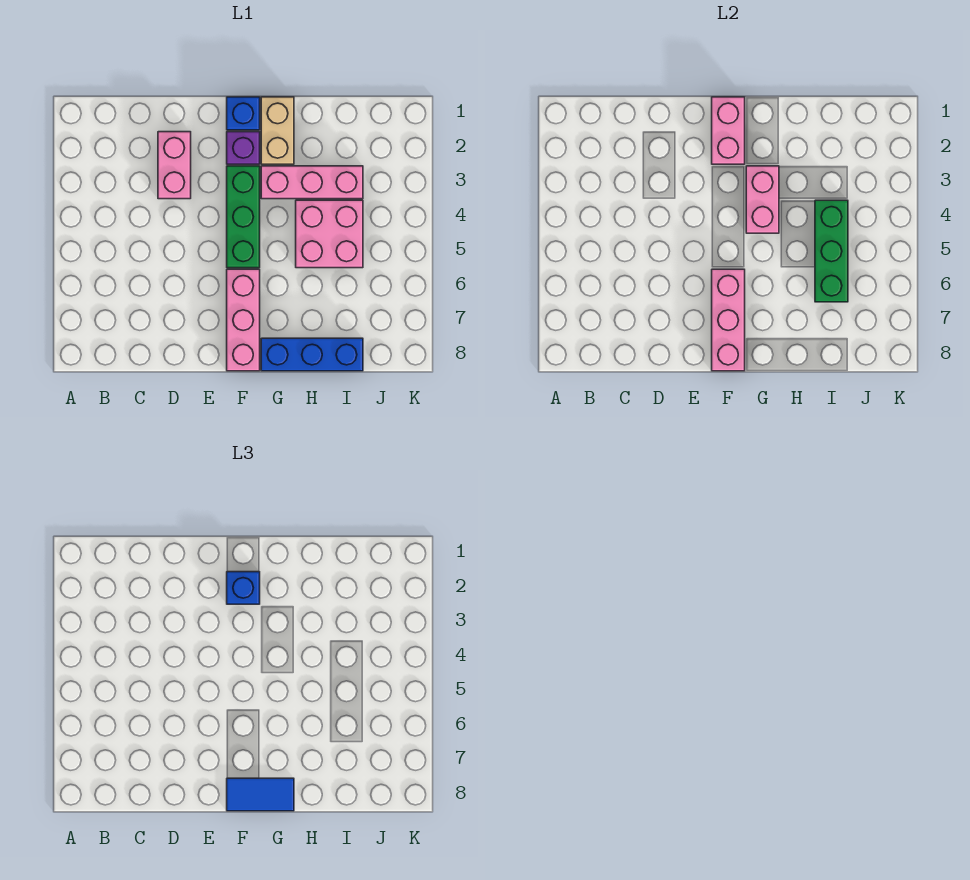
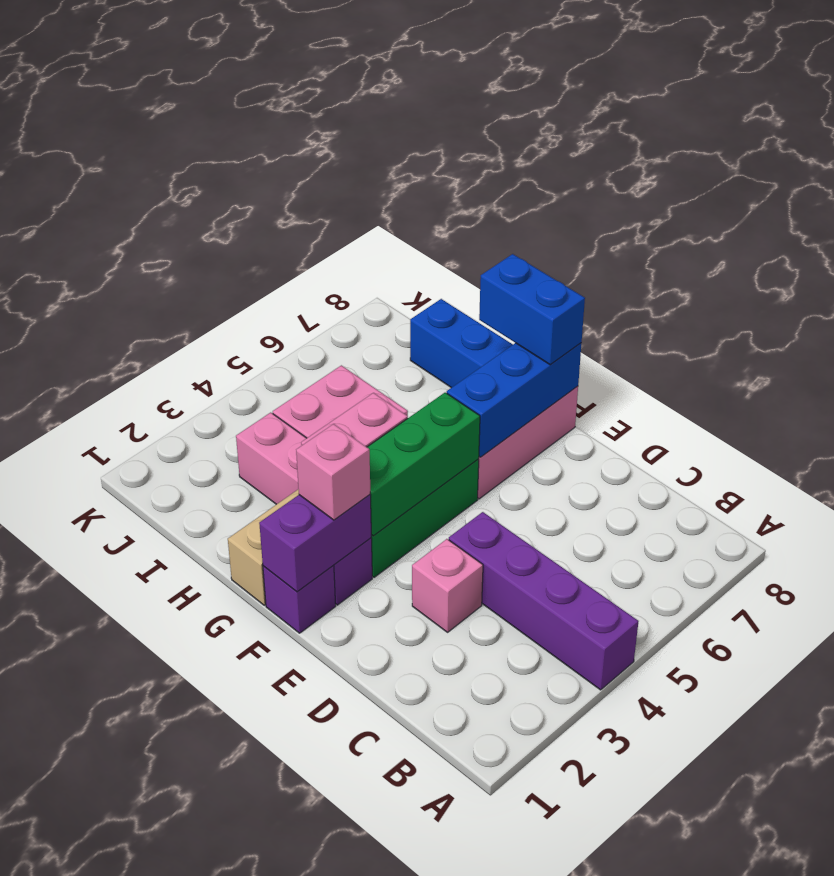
none -> purple 1x4 brick [449,512,639,690]
pink 1x2 brick [158,132,191,199] -> pink 1x1 brick [412,539,483,632]
blue 1x1 brick [227,97,260,130] -> purple 1x1 brick [263,565,336,633]
pink 1x2 brick [712,97,745,164] -> purple 1x2 brick [259,495,371,592]
blue 1x1 brick [227,572,260,604] -> pink 1x1 brick [296,424,370,520]
pink 1x3 brick [712,269,745,371] -> blue 1x3 brick [447,343,581,457]
blue 1x2 tile [227,778,294,811] -> blue 1x2 brick [479,254,585,365]
green 1x3 brick [815,200,848,302] -> green 1x3 brick moved to [367,393,480,536]

